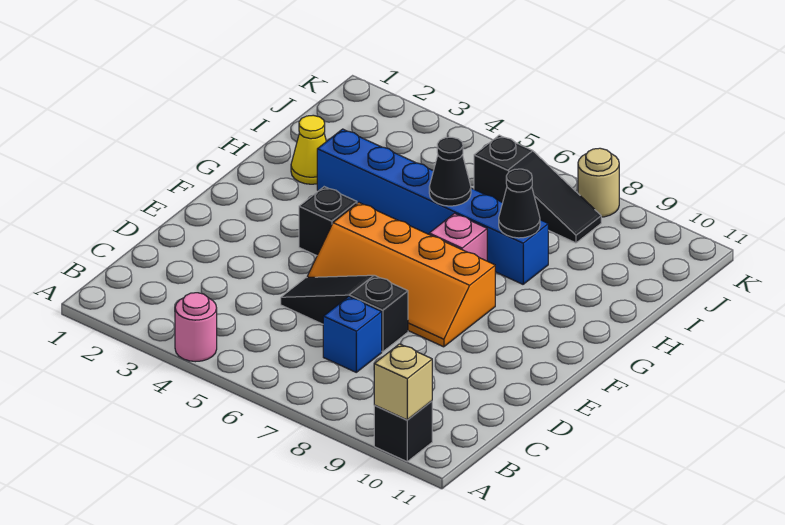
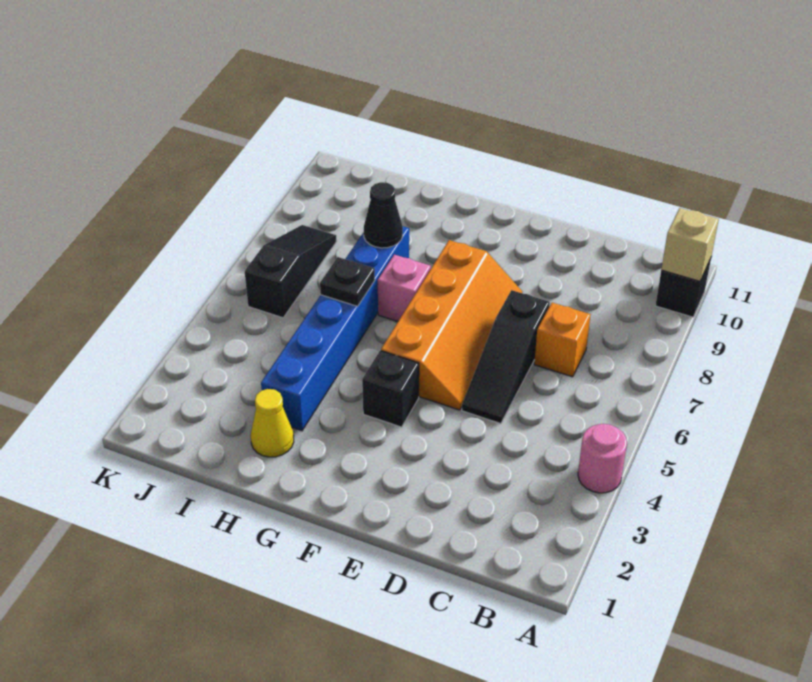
blue 1x1 brick [323,297,382,372] -> orange 1x1 brick [534,303,591,377]
black 1x1 cone [429,137,471,206] -> black 1x1 plate [320,257,375,306]
tan 1x1 round brick [578,148,619,217] -> none

